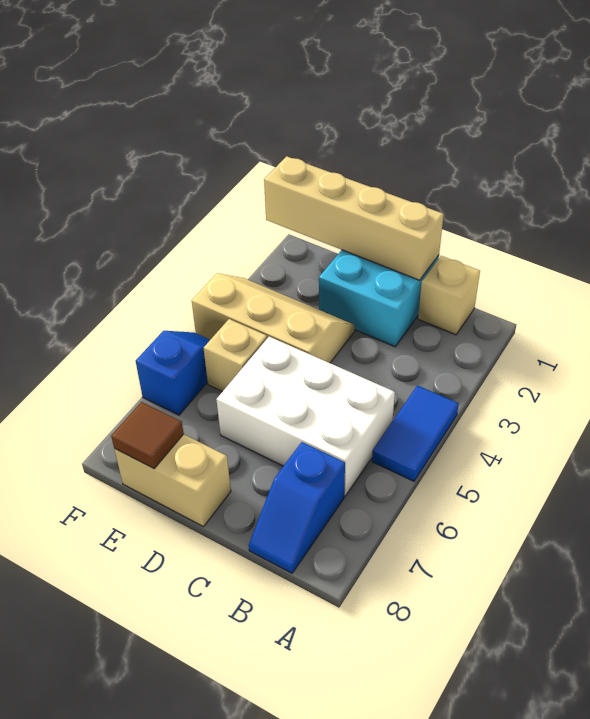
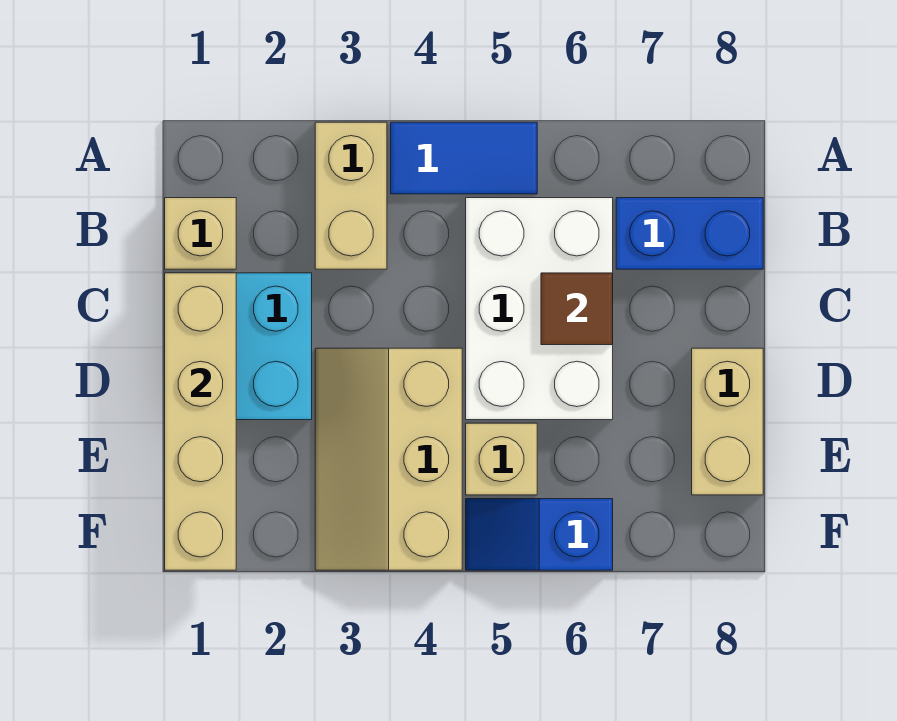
none -> tan 1x2 brick [315,122,387,269]
blue 1x2 slope [249,442,345,573] -> blue 1x2 brick [616,198,763,269]
brown 1x1 tile [111,402,184,469] -> brown 1x1 tile moved to [541,273,613,345]

